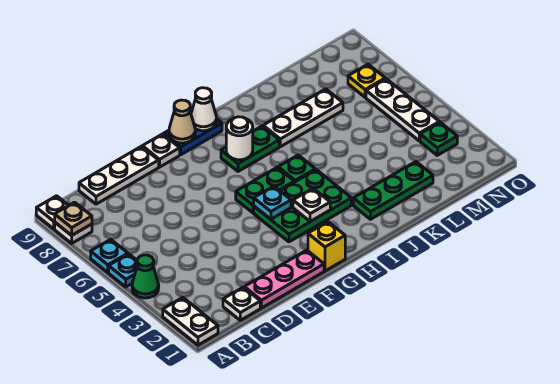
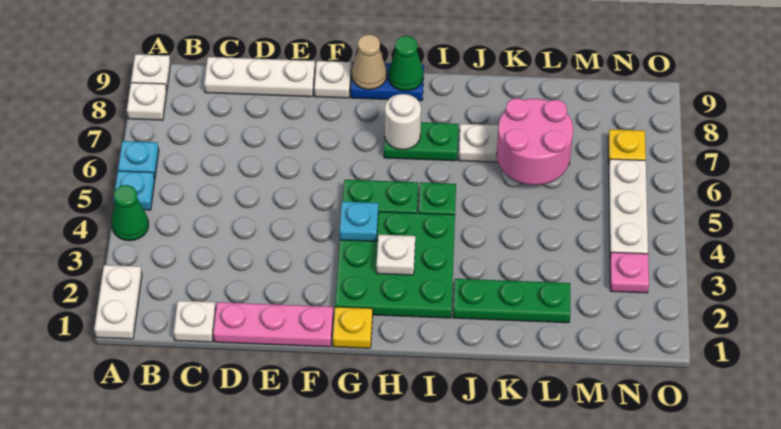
tan 1x1 plate [55,202,92,235] -> none
yellow 1x1 brick [308,222,345,271] -> yellow 1x1 plate [333,307,373,348]
green 2x3 plate [254,170,351,242] -> green 3x3 plate [335,212,455,318]
white 1x1 cone [191,88,217,131] -> green 1x1 cone [388,36,423,91]
none -> pink 2x2 round brick [497,98,573,185]
green 1x1 plate [420,122,457,155] -> pink 1x1 plate [610,252,649,293]

